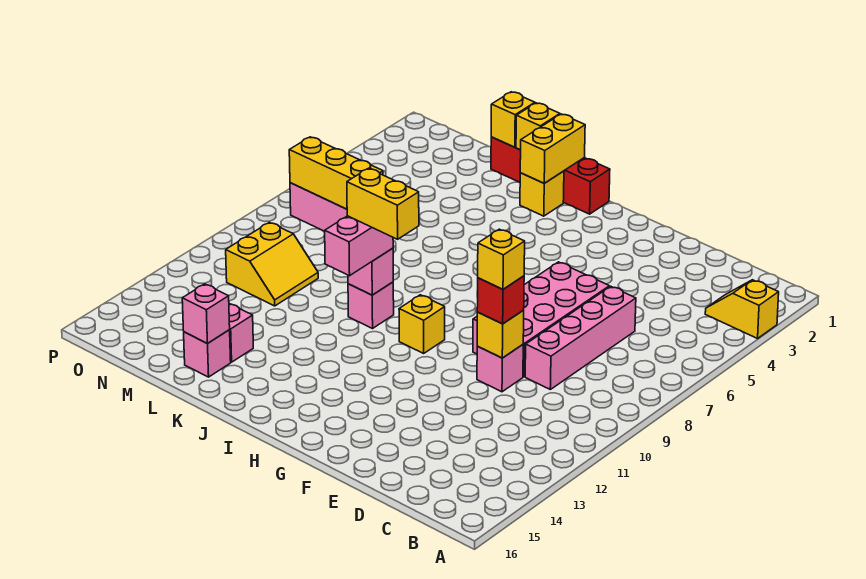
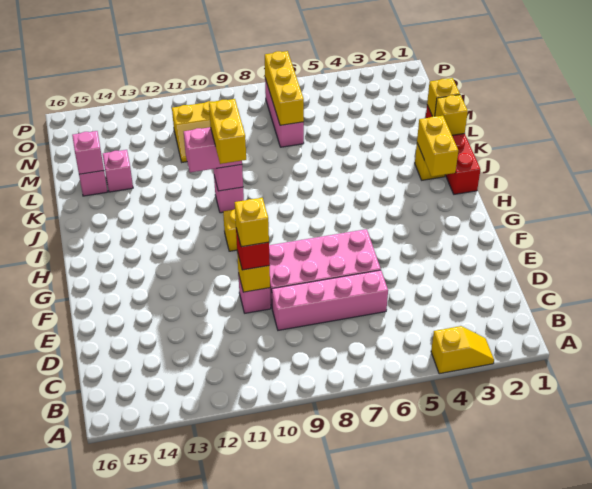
yellow 1x2 slope [705,280,779,338] -> yellow 1x2 slope turned to [431,326,494,374]
yellow 1x2 brick [520,114,585,183] -> yellow 1x2 brick turned to [417,116,458,177]

